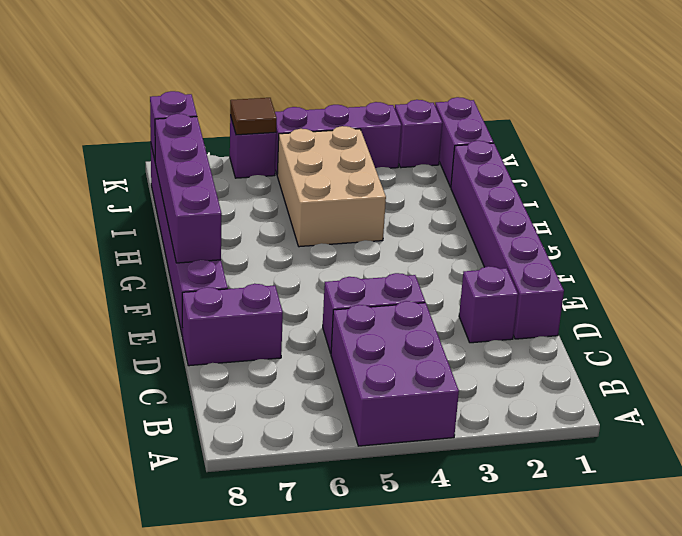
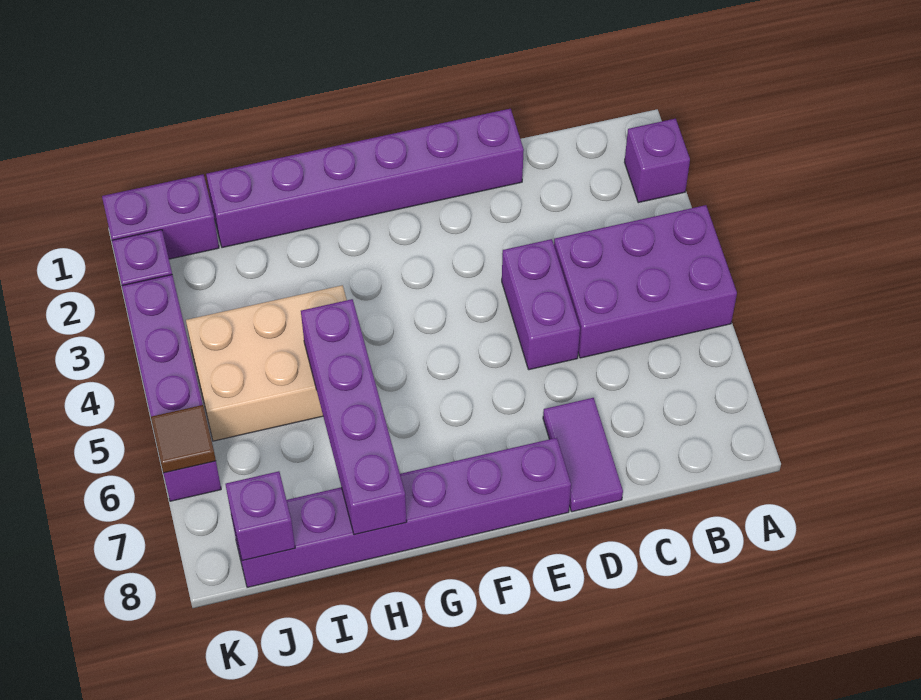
purple 1x1 brick [459,266,518,343] -> purple 1x1 brick moved to [625,119,690,203]
purple 1x2 brick [182,284,283,366] -> purple 1x2 tile [543,398,623,512]
purple 1x4 brick [155,114,222,263] -> purple 1x4 brick turned to [301,299,407,535]

